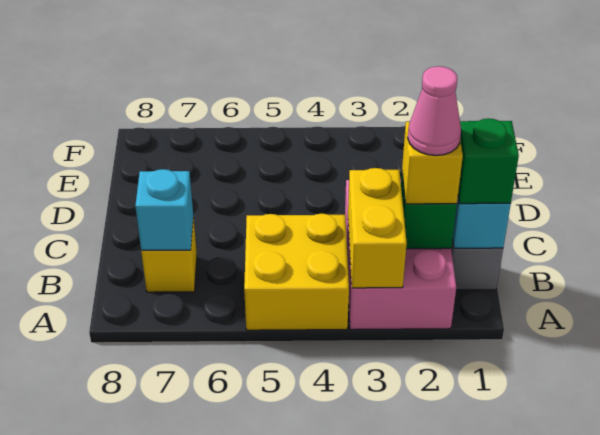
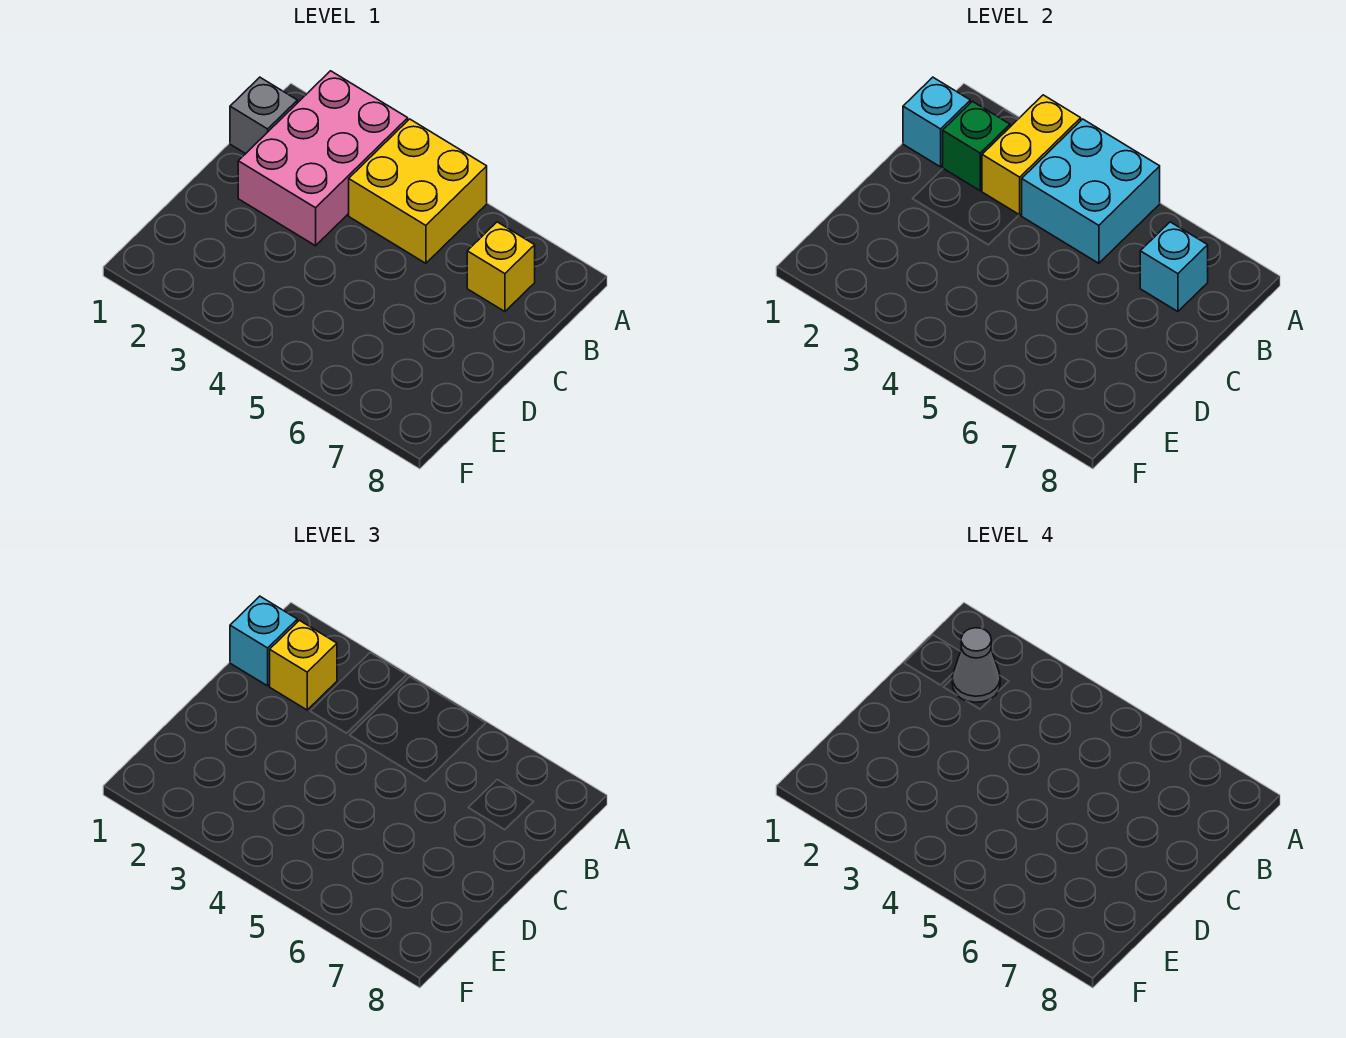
none -> cyan 2x2 brick [1022,119,1160,263]
green 1x1 brick [458,118,519,204] -> cyan 1x1 brick [230,596,297,686]
pink 1x1 cone [408,66,461,156] -> grey 1x1 cone [952,628,1000,702]

